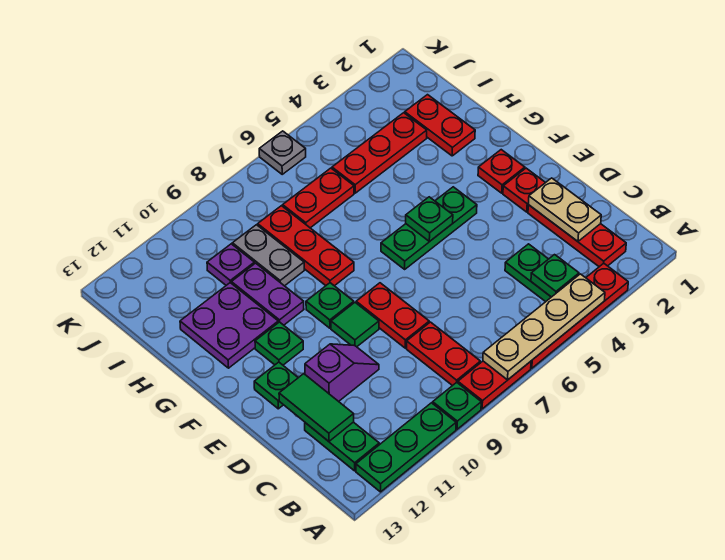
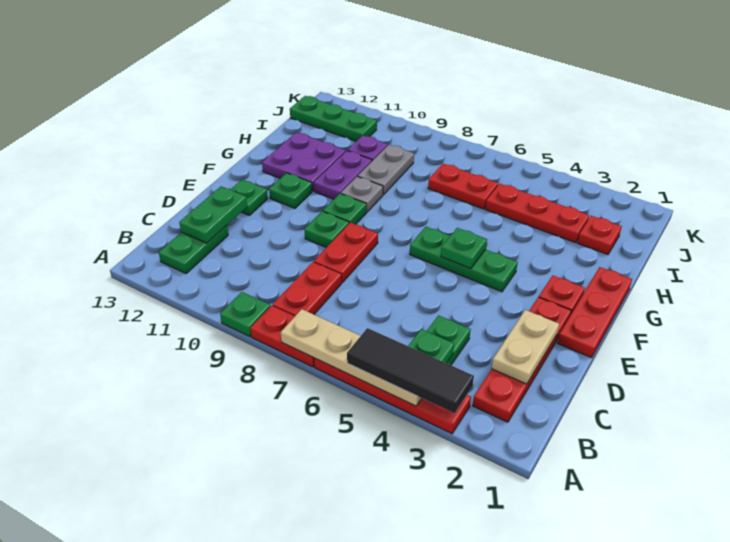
none -> black 1x3 tile [347,328,474,413]
green 1x3 plate [356,403,456,492] -> green 1x3 plate moved to [290,96,377,141]
green 1x2 tile [279,374,354,441] -> green 1x2 plate [179,186,247,243]
purple 1x2 slope [305,344,379,401] -> none
green 1x1 tile [331,303,379,347] -> green 1x1 plate [304,211,349,247]
red 1x3 plate [258,206,354,286] -> red 1x3 plate moved to [557,267,632,358]
red 1x2 plate [405,95,475,156] -> red 1x1 plate [577,216,622,255]
grey 1x1 plate [259,131,306,174] -> grey 1x1 plate moved to [341,176,383,212]

